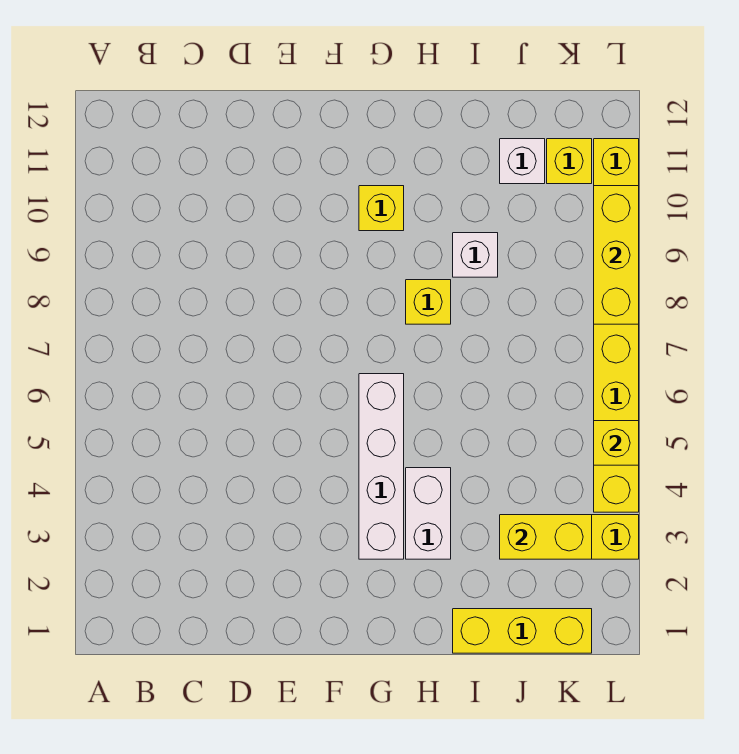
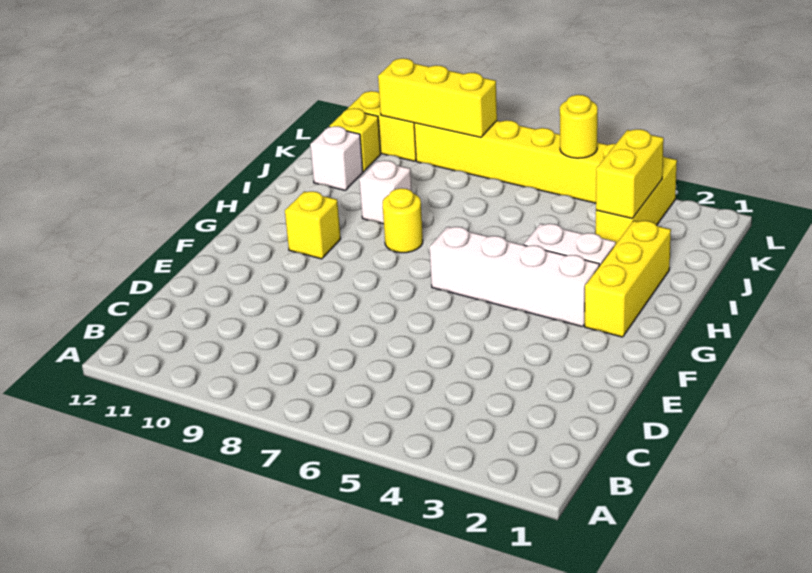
yellow 1x1 brick [406,280,451,324] -> yellow 1x1 round brick [383,188,423,253]
yellow 1x3 brick [453,609,592,653] -> yellow 1x3 brick moved to [585,221,671,337]
yellow 1x1 brick [594,421,639,465] -> yellow 1x1 round brick [560,95,598,158]

